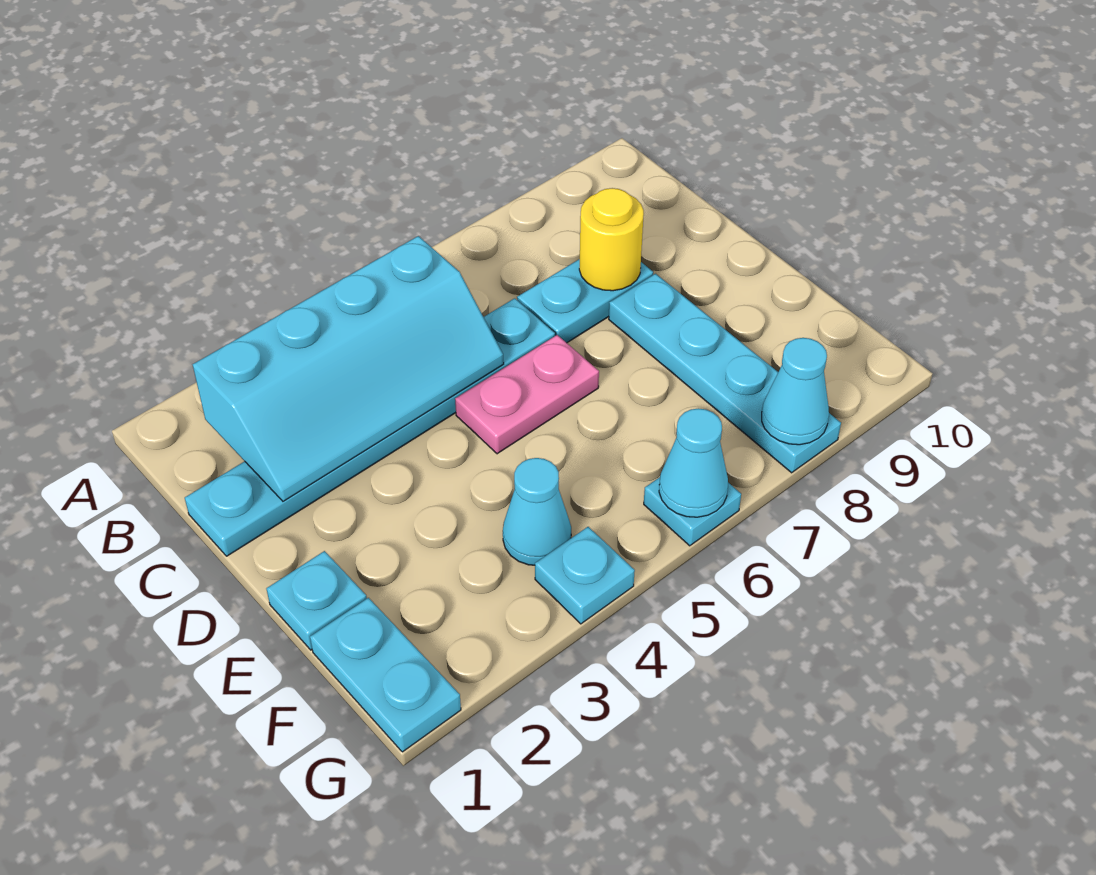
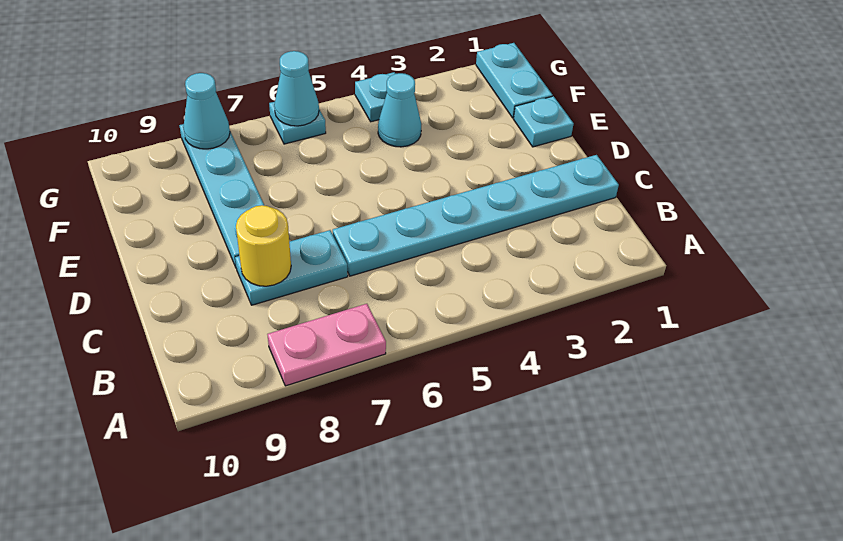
cyan 2x4 slope [193,236,504,501] -> none
pink 1x2 plate [455,335,599,454] -> pink 1x2 plate moved to [267,304,386,386]

